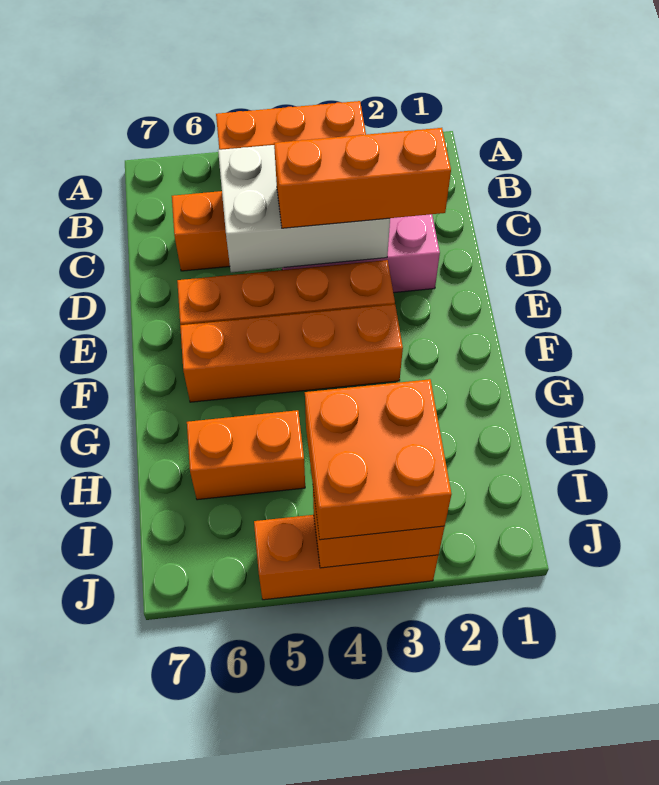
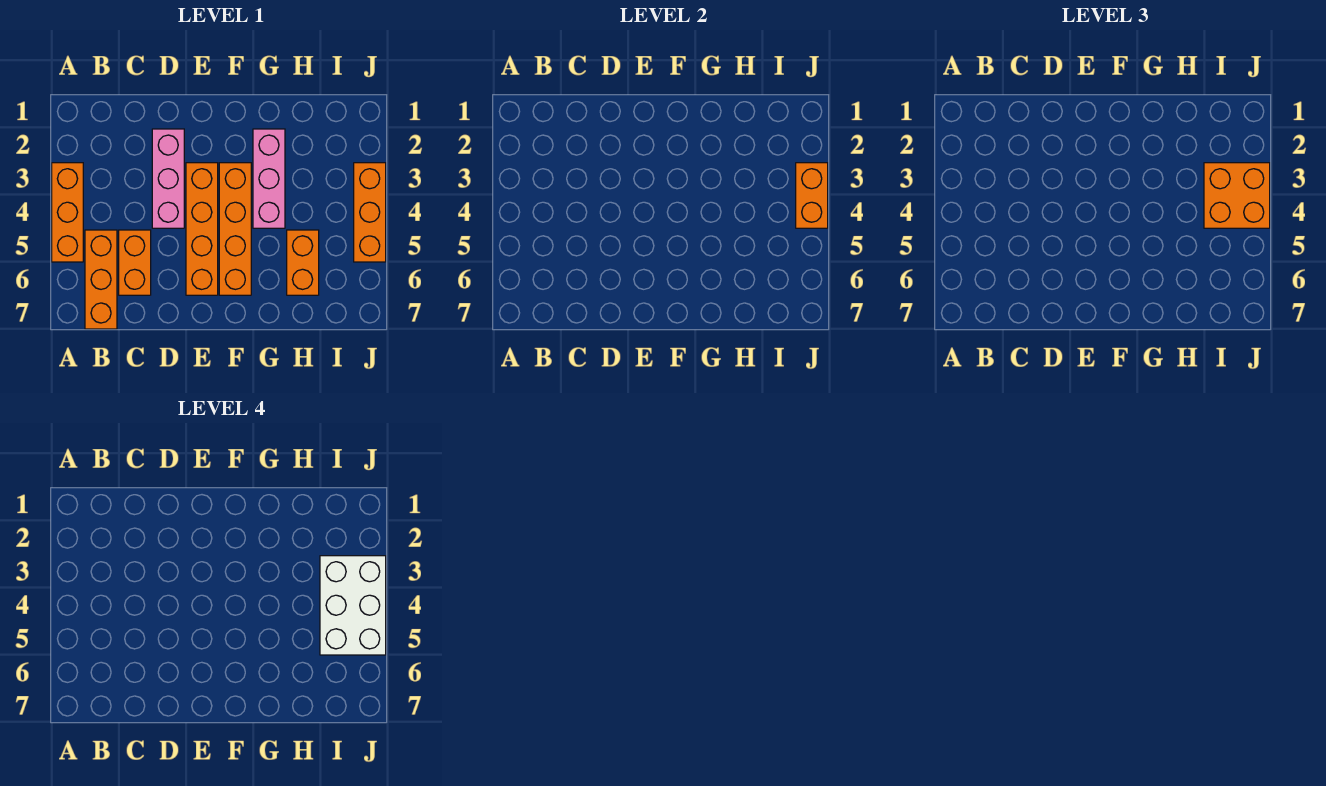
white 2x3 brick [218,145,390,272] -> white 2x3 brick moved to [320,556,386,655]
orange 1x3 brick [274,128,451,228] -> orange 1x3 brick moved to [85,230,117,329]
none -> pink 1x3 brick [253,129,285,228]

